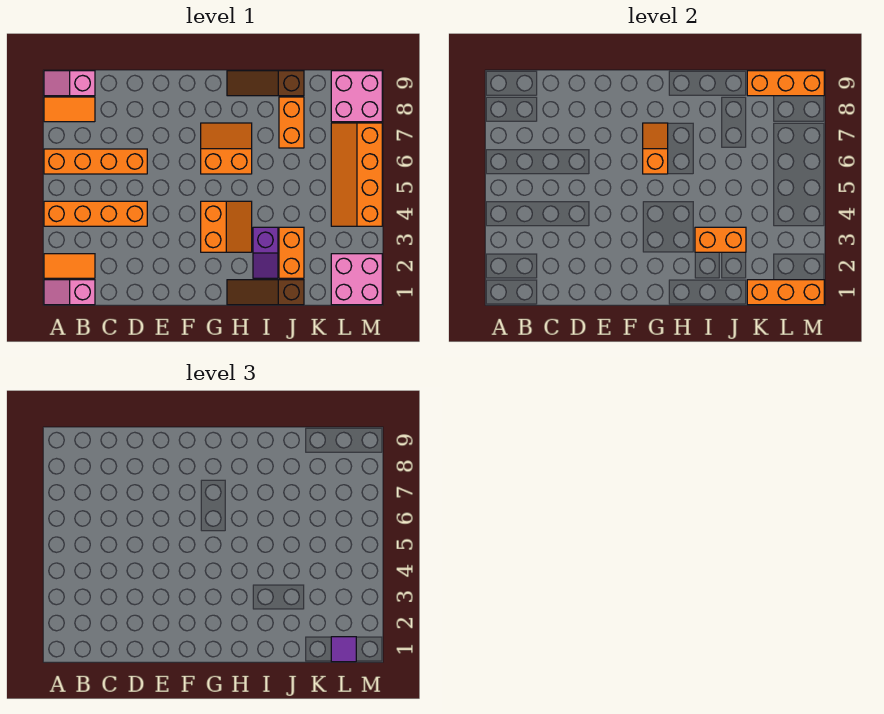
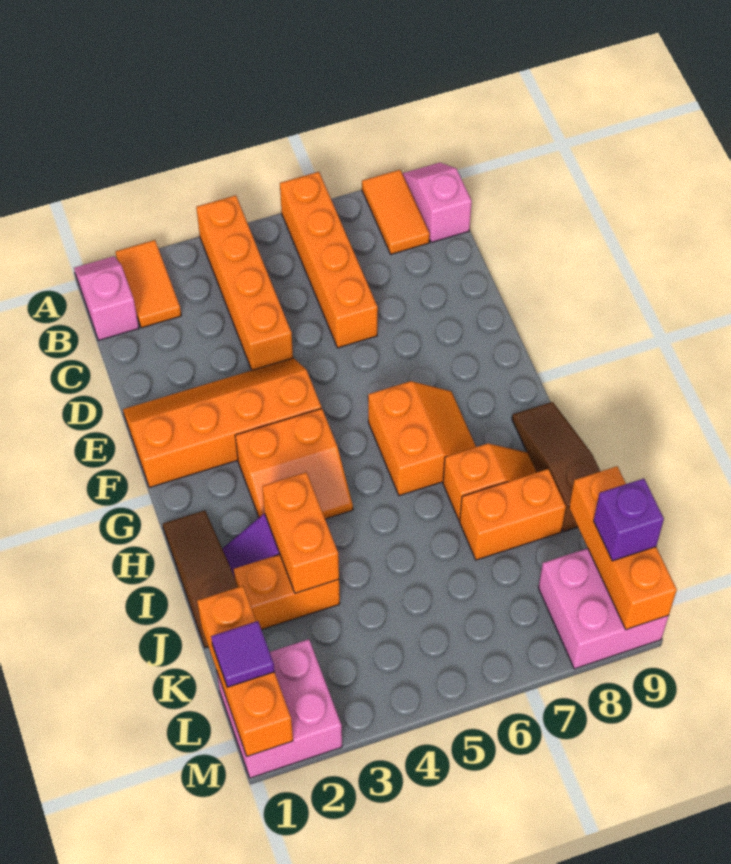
orange 1x2 slope [643,123,668,174] -> orange 1x2 slope moved to [443,444,537,521]
orange 2x4 slope [331,123,382,226] -> orange 2x4 slope moved to [123,358,321,488]
none -> purple 1x1 brick [594,479,664,561]

